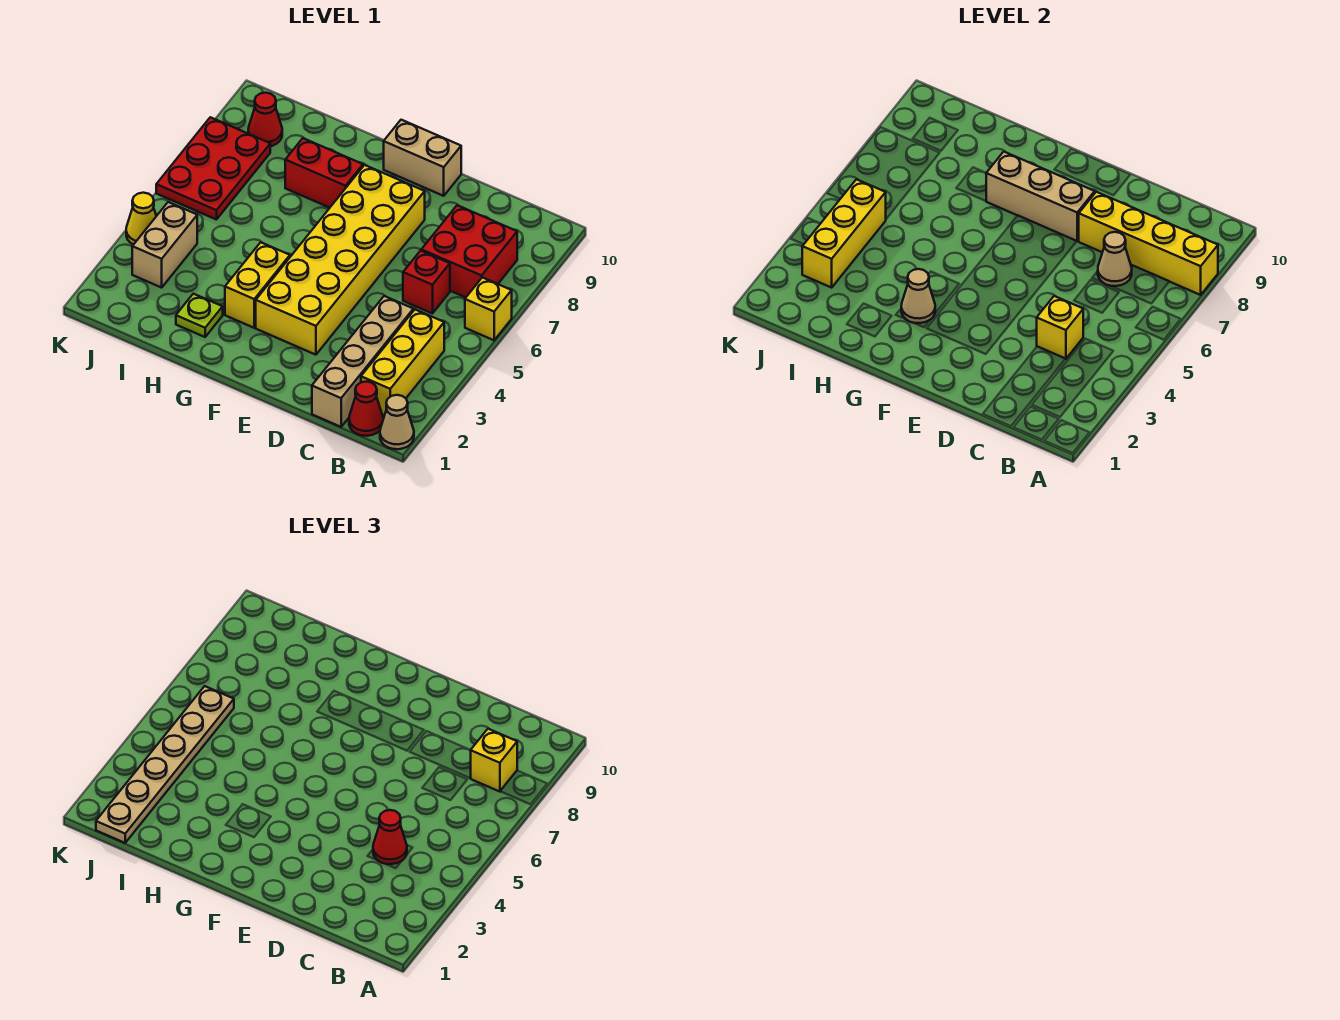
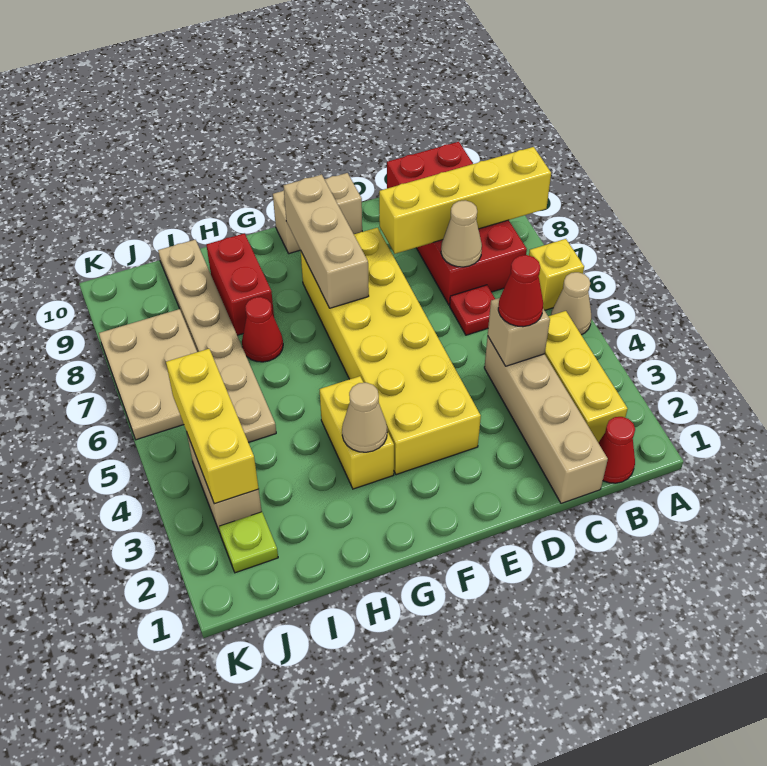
tan 1x1 cone [380,395,414,449] -> tan 1x1 cone moved to [551,272,591,335]
red 2x2 brick [421,205,517,297] -> red 2x4 brick [387,142,527,305]
yellow 1x1 brick [471,729,517,792] -> none
yellow 1x1 brick [1037,296,1083,359] -> tan 1x1 brick [488,298,550,366]
red 1x1 brick [403,251,450,314] -> red 1x1 plate [450,285,495,335]
tan 1x3 brick [986,152,1095,241] -> tan 1x3 brick turned to [283,175,369,308]
red 1x2 brick [285,138,363,208] -> red 1x2 brick turned to [206,233,274,335]
lime 1x1 plate [176,294,223,337] -> lime 1x1 plate moved to [219,512,278,573]
tan 1x6 plate [96,686,234,843] -> tan 1x6 plate moved to [158,240,276,442]
red 2x3 plate [156,117,270,220] -> tan 2x3 plate [99,309,197,440]
red 1x1 cone [248,93,282,146] -> red 1x1 cone moved to [242,297,283,362]
yellow 1x1 cone [126,193,156,245] -> none

